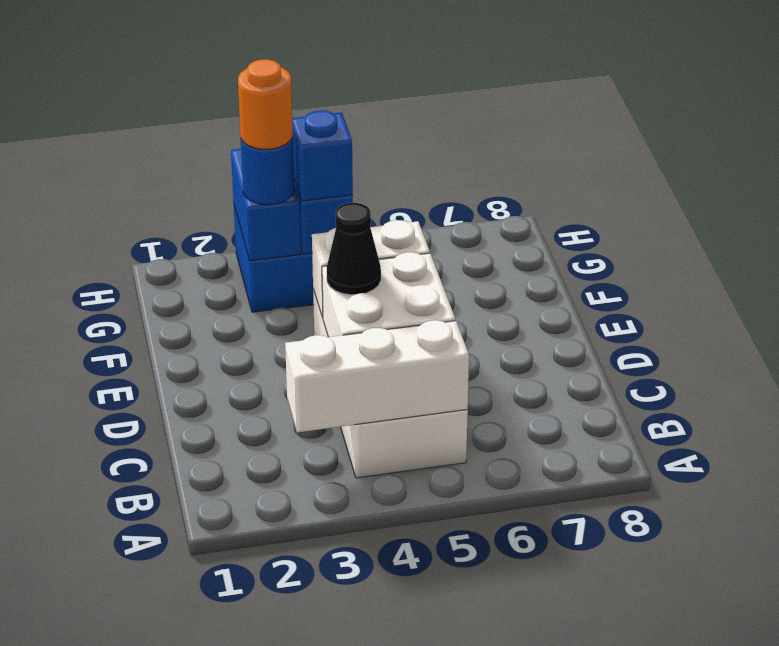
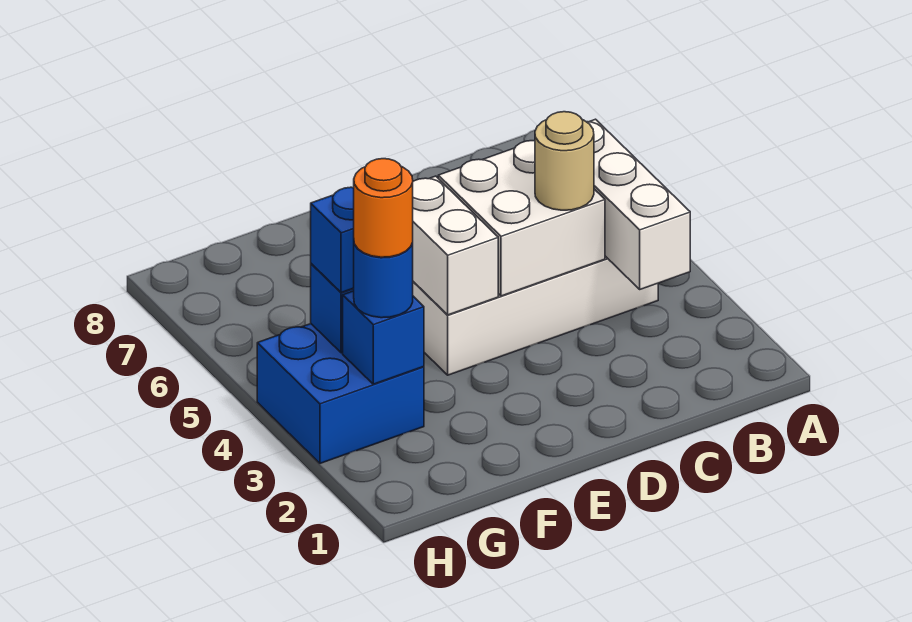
none -> tan 1x1 round brick [535,112,594,210]
black 1x1 cone [327,203,381,295] -> none
blue 1x2 brick [231,149,300,261] -> blue 1x1 brick [343,291,424,384]

